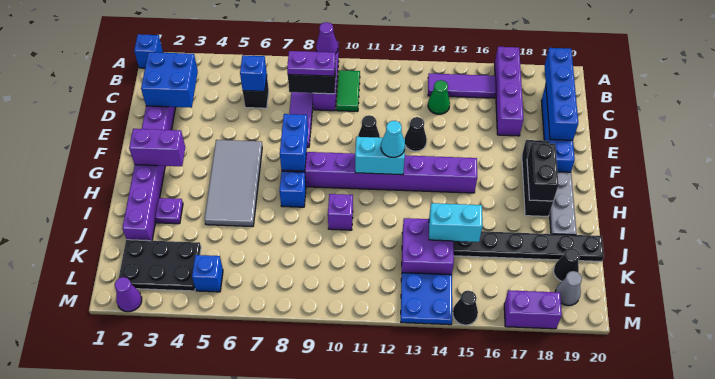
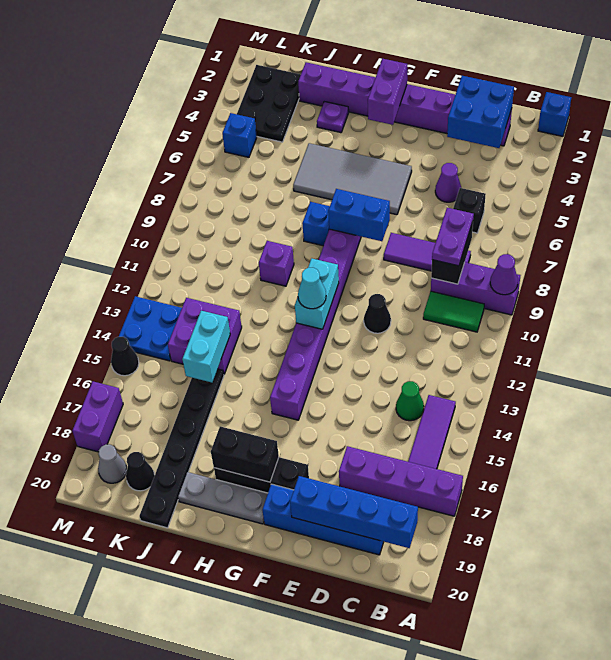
blue 1x1 brick [240,55,267,91] -> none
black 1x1 cone [405,117,427,151] -> none
purple 1x1 cone [115,277,142,312] -> purple 1x1 cone moved to [435,163,461,202]

